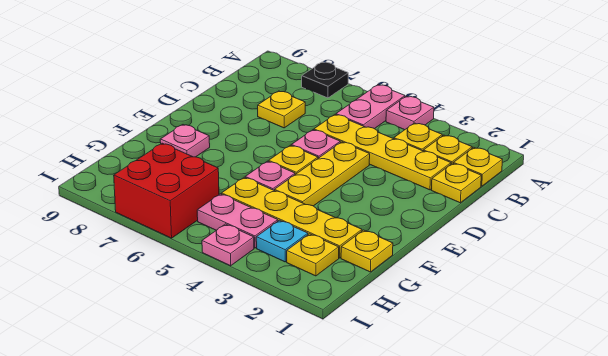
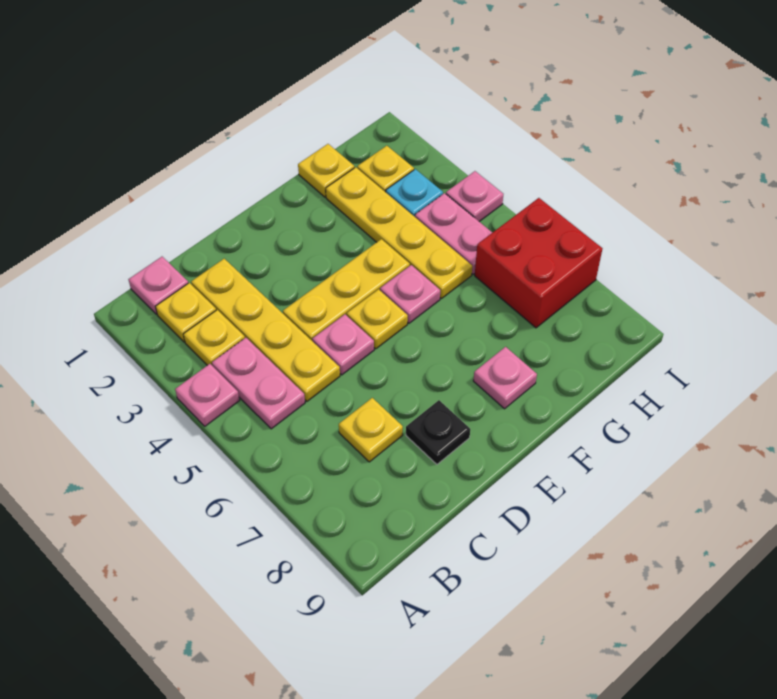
pink 1x2 plate [336,85,405,129] -> pink 1x2 plate turned to [212,338,305,429]
black 1x1 plate [302,62,348,98] -> black 1x1 plate moved to [406,400,470,464]
yellow 1x1 plate [453,147,503,186] -> pink 1x1 plate [128,257,188,315]
yellow 1x1 plate [432,163,481,203] -> none

